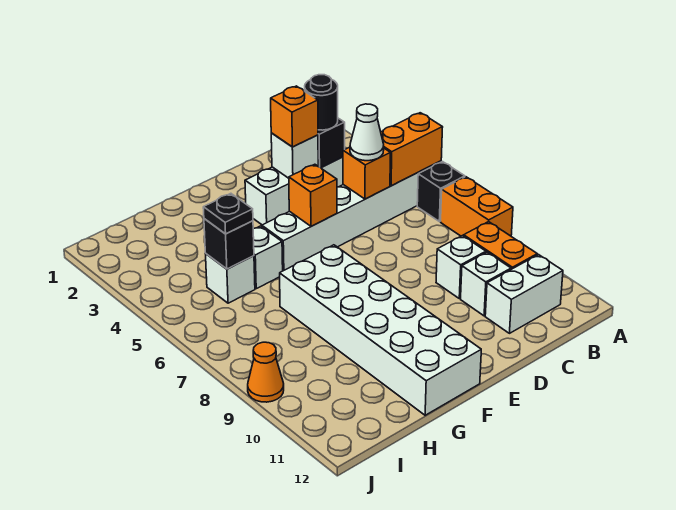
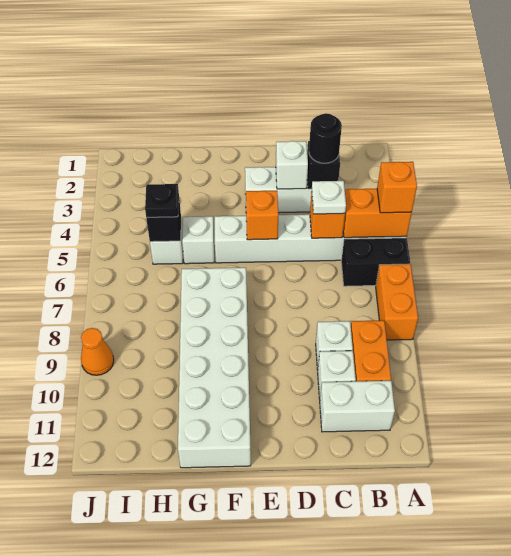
black 1x1 brick [417,162,465,222] -> black 1x2 brick [341,238,410,286]
white 1x1 cone [350,104,384,161] -> white 1x1 plate [311,181,346,214]
orange 1x1 brick [271,86,318,147] -> orange 1x1 brick moved to [377,162,417,213]

